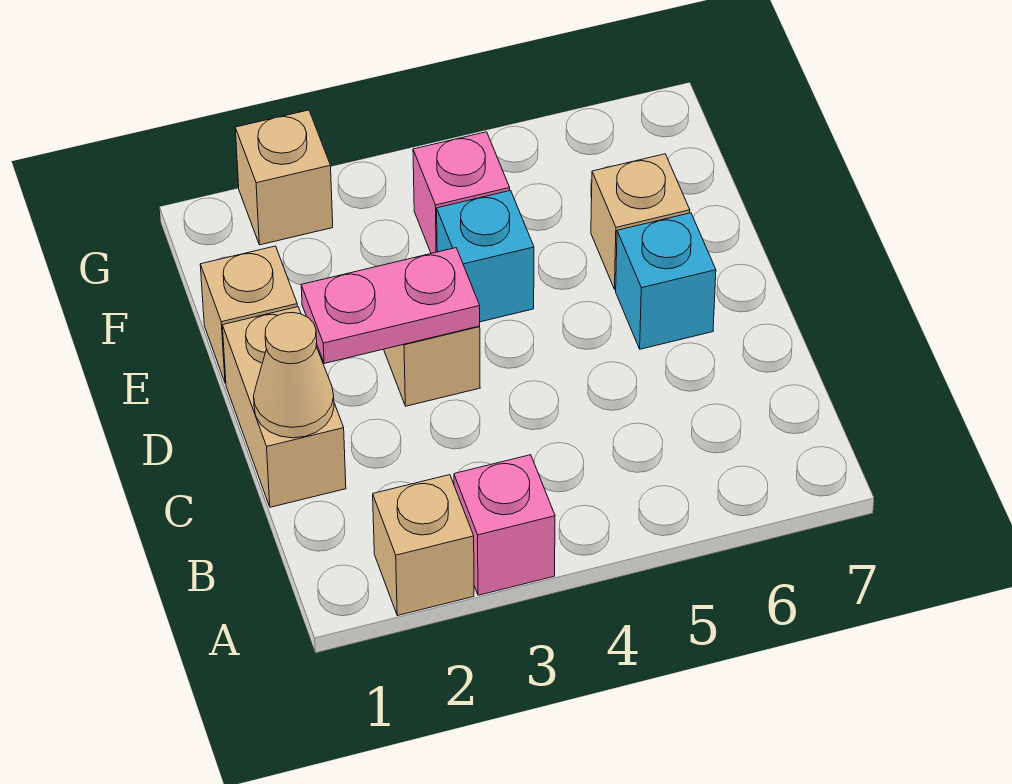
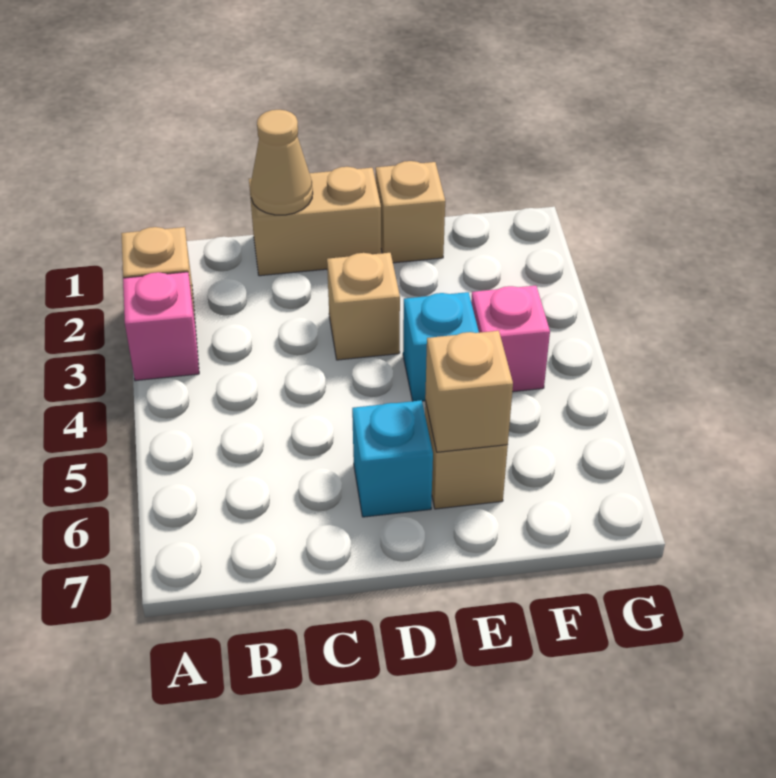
pink 1x2 plate [301,248,480,364] -> none
tan 1x1 brick [235,110,333,245] -> tan 1x1 brick moved to [425,331,513,452]

